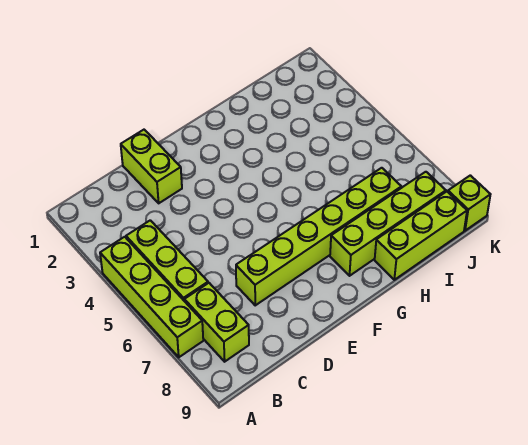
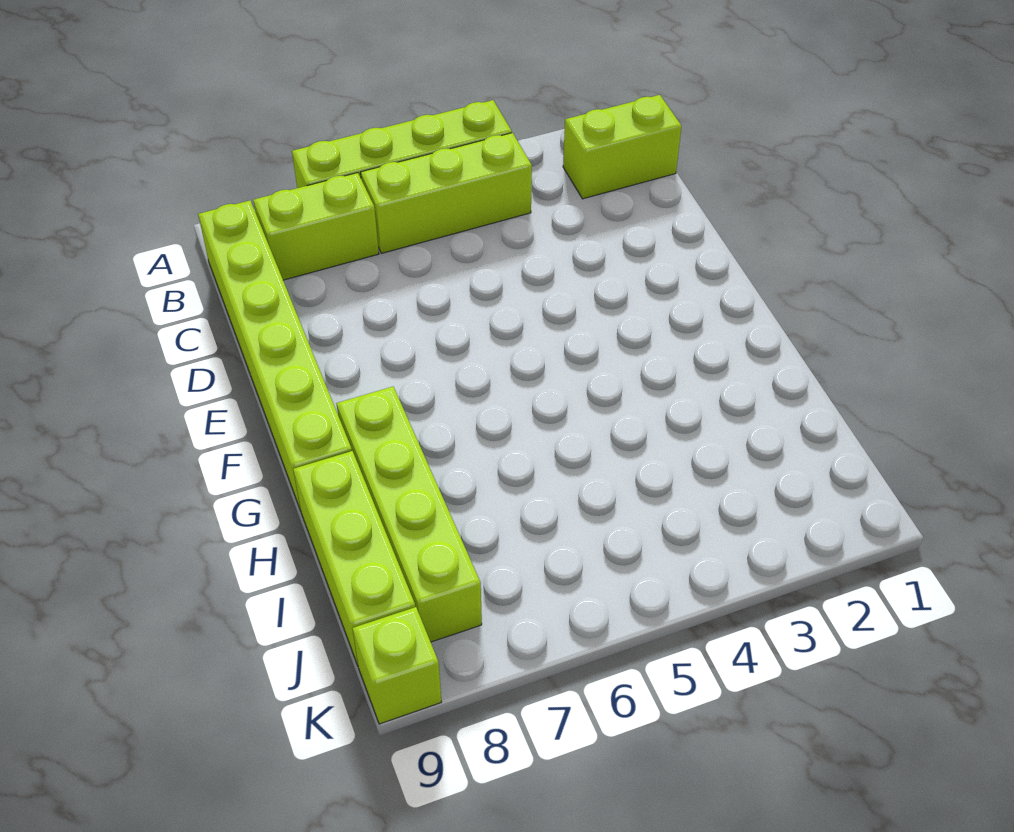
lime 1x2 brick [121,130,182,203] -> lime 1x2 brick moved to [563,95,681,199]
lime 1x6 brick [236,168,401,305] -> lime 1x6 brick moved to [198,200,352,511]

